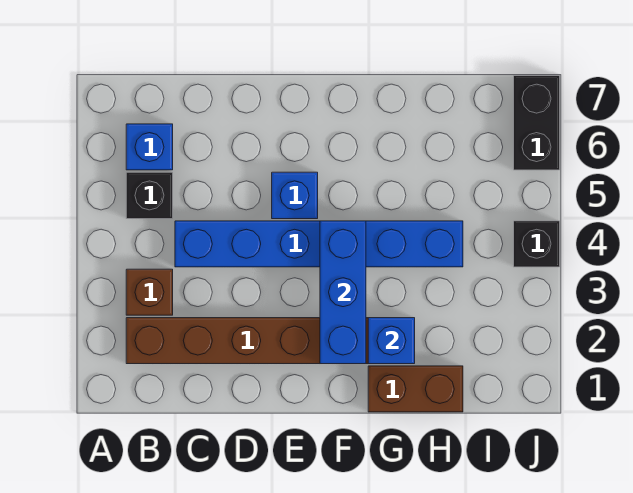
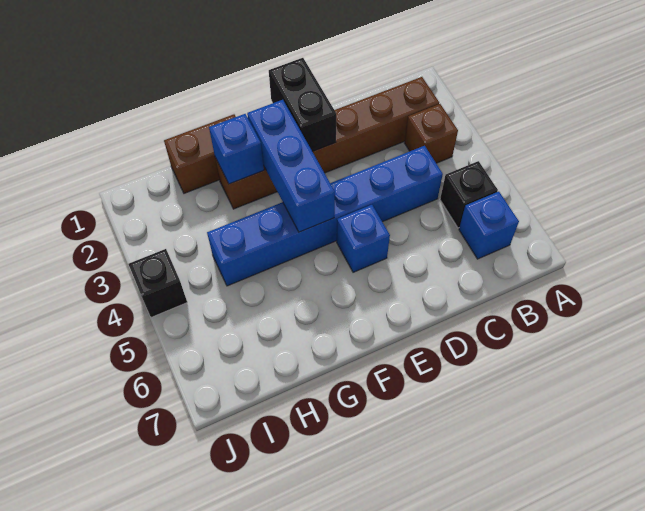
black 1x2 brick [514,76,560,170] -> black 1x2 brick moved to [269,58,336,152]

